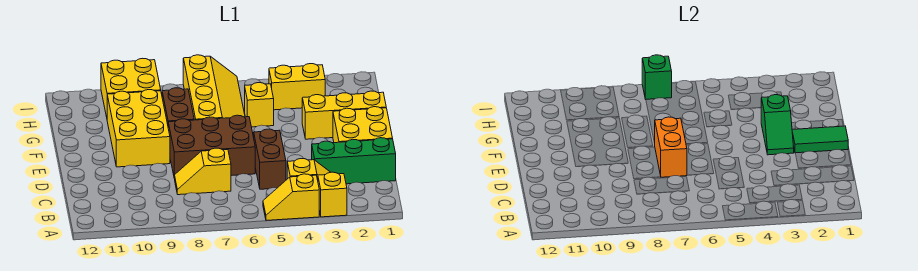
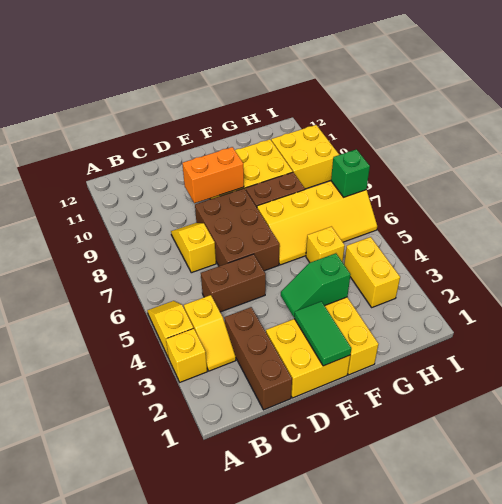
green 1x3 brick [312,138,396,184] -> brown 1x3 brick [224,307,292,410]
orange 1x2 brick [655,117,687,177] -> orange 1x2 brick moved to [182,147,244,203]

